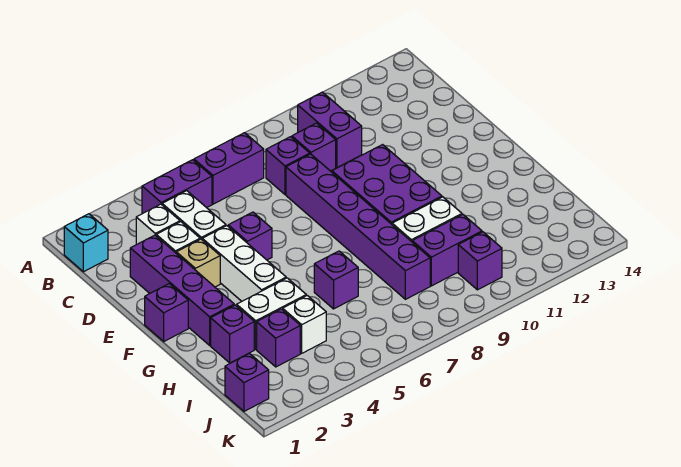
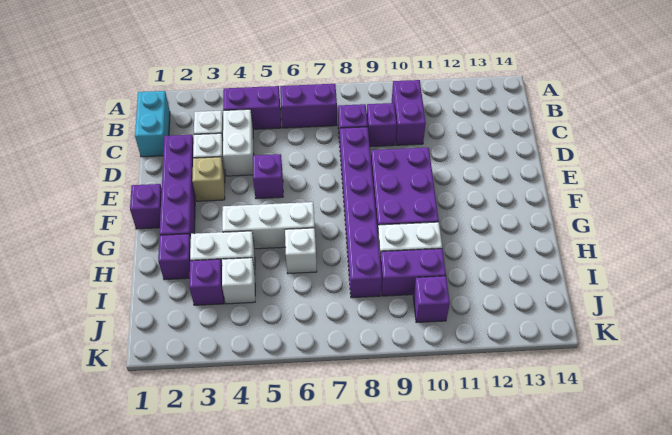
cyan 1x1 brick [64,214,108,272] -> cyan 1x2 brick [135,91,170,157]
white 1x3 brick [202,226,286,301] -> white 1x3 brick turned to [222,202,315,249]
purple 1x1 brick [314,251,358,309] -> white 1x1 brick [285,228,317,274]
purple 1x1 brick [225,354,269,411] -> none

